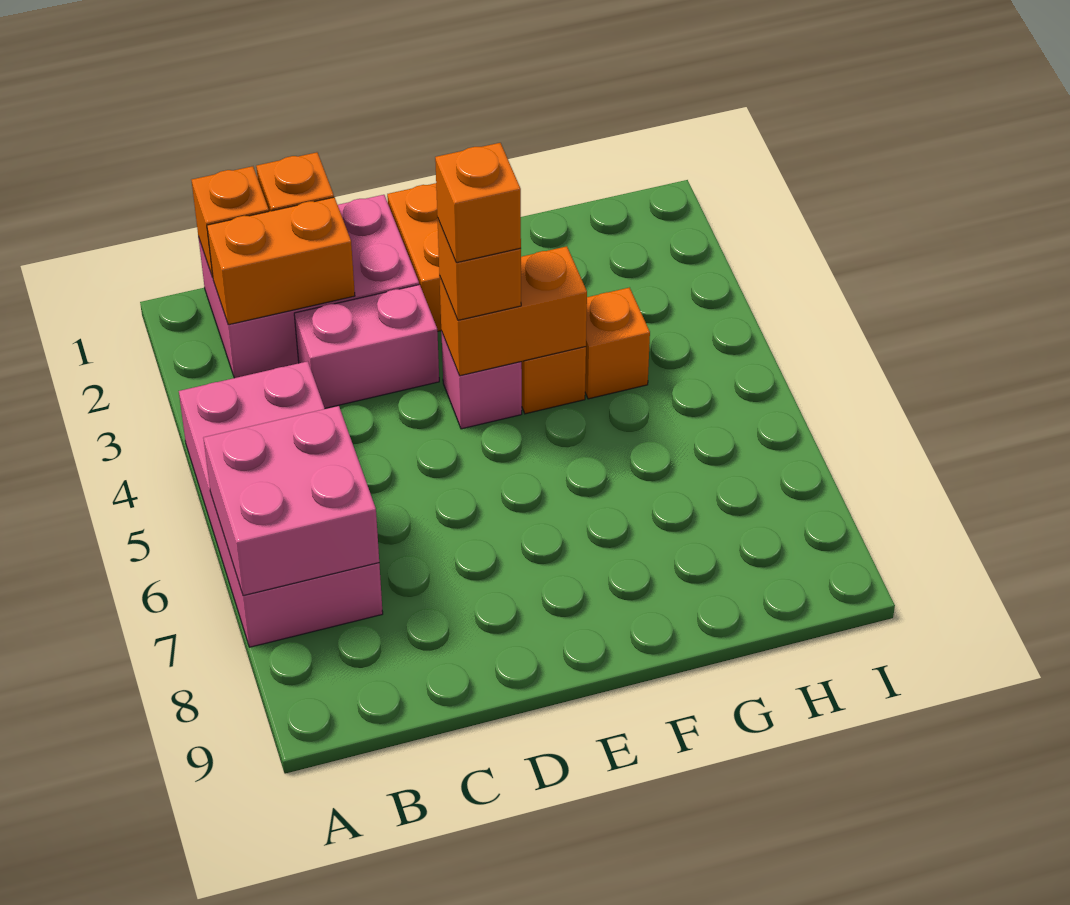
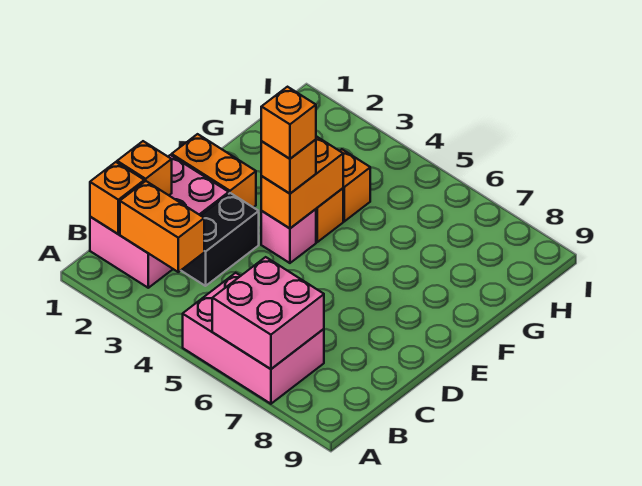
pink 2x4 brick [179,361,383,647] -> pink 2x3 brick [183,273,324,404]
orange 1x2 brick [207,197,355,325] -> orange 1x2 brick turned to [120,181,204,272]
pink 1x2 brick [294,285,439,408] -> black 1x2 brick [181,193,259,286]

